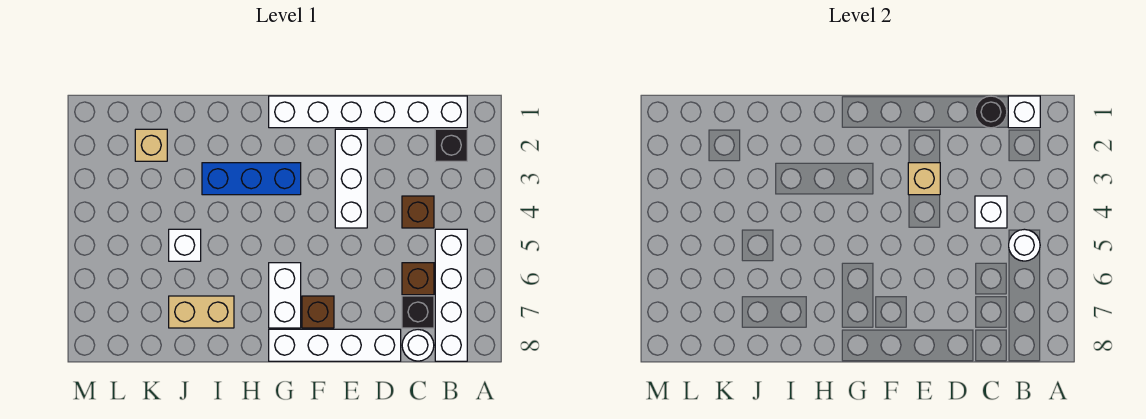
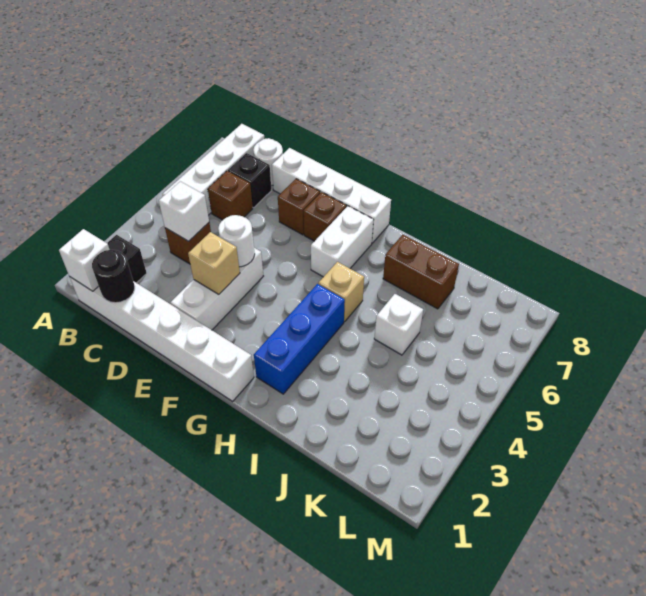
white 1x1 round brick [1009,229,1040,261] -> white 1x1 round brick moved to [218,215,255,267]
none -> brown 1x1 brick [278,179,320,235]
blue 1x3 brick [202,163,301,195] -> blue 1x3 brick turned to [254,284,345,394]
tan 1x2 brick [169,296,234,328] -> brown 1x2 brick [383,235,459,309]
tan 1x1 brick [135,129,167,161] -> tan 1x1 brick moved to [318,262,364,322]

